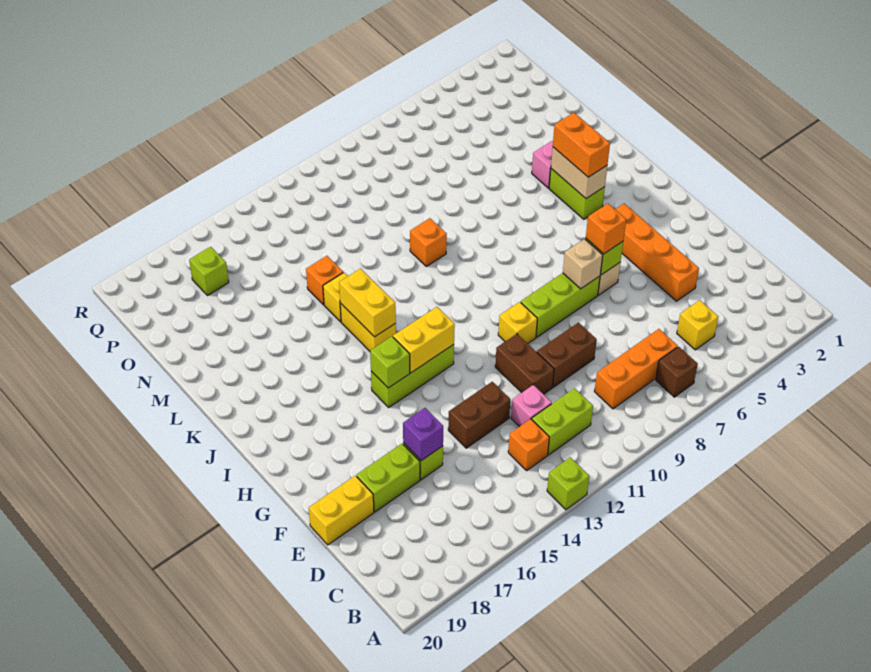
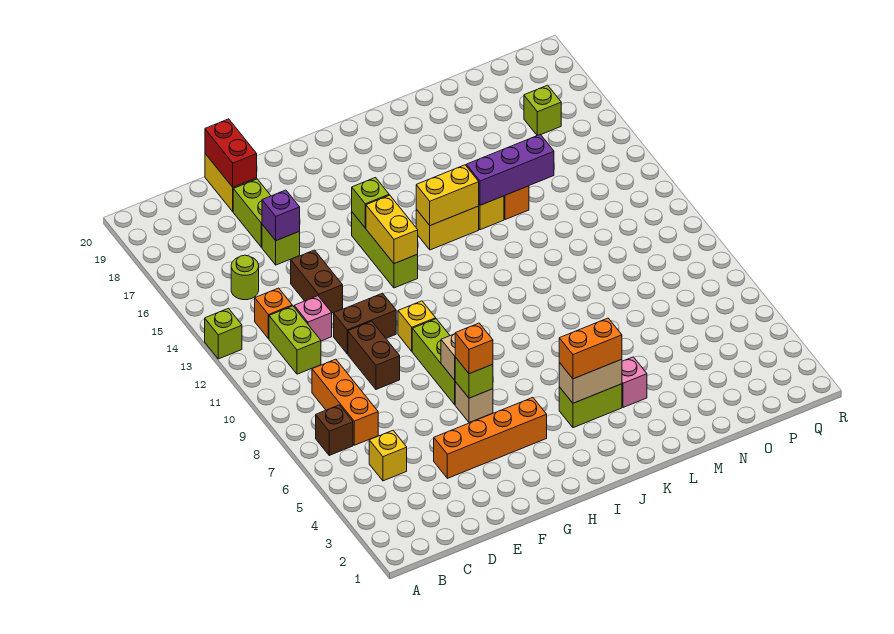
none -> lime 1x1 round brick [231,255,259,300]
none -> red 1x2 brick [205,119,257,187]
orange 1x1 brick [410,218,447,266] -> none
none -> purple 1x3 brick [466,134,554,205]

